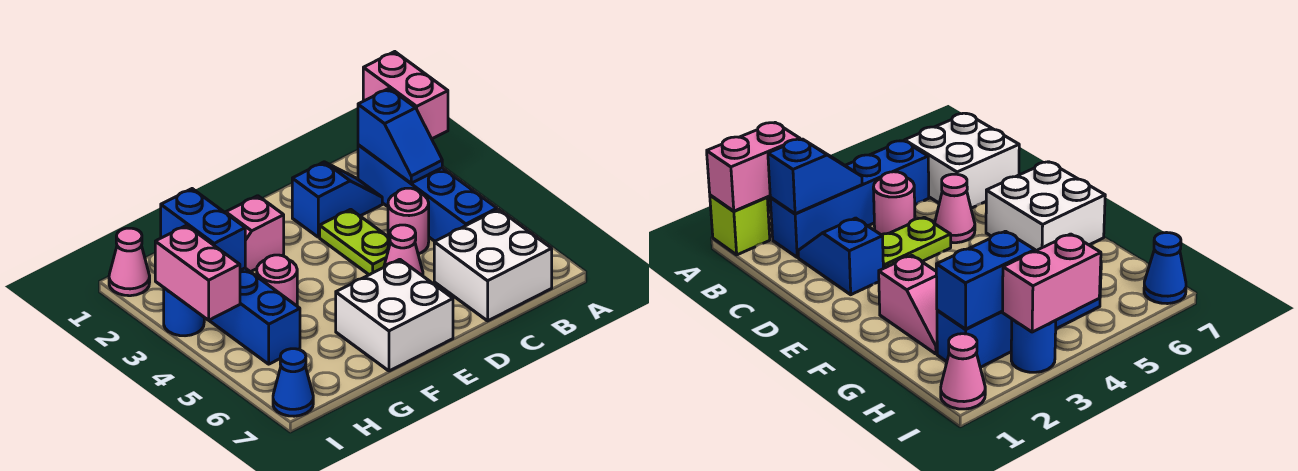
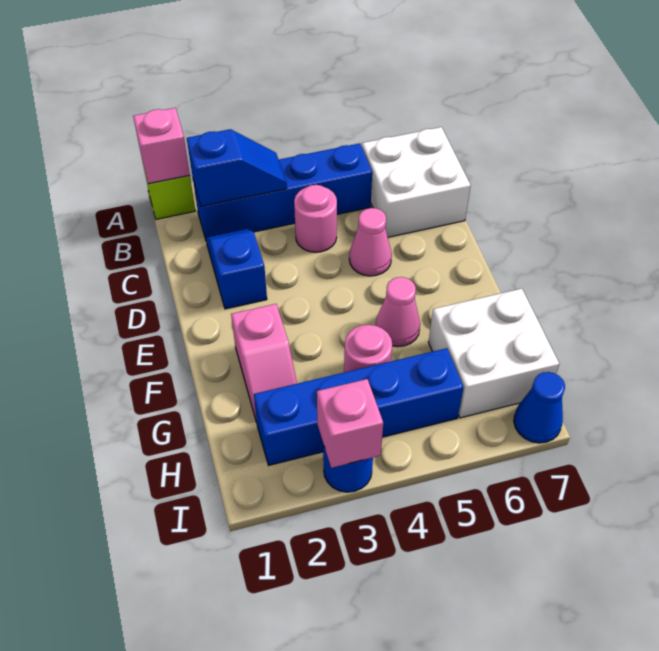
pink 1x2 brick [363,52,448,139] -> pink 1x1 brick [133,108,190,184]
lime 1x2 plate [320,209,390,275] -> none
white 2x2 brick [336,259,453,371] -> white 2x2 brick moved to [429,289,559,418]
blue 1x2 brick [161,189,245,270] -> none
pink 1x1 cone [109,228,150,296] -> pink 1x1 cone moved to [376,277,420,347]
pink 1x2 brick [155,225,240,320] -> pink 1x1 brick [317,379,383,468]

